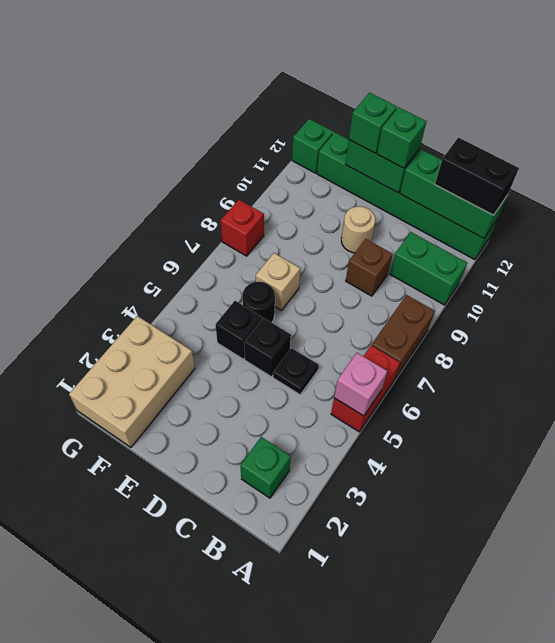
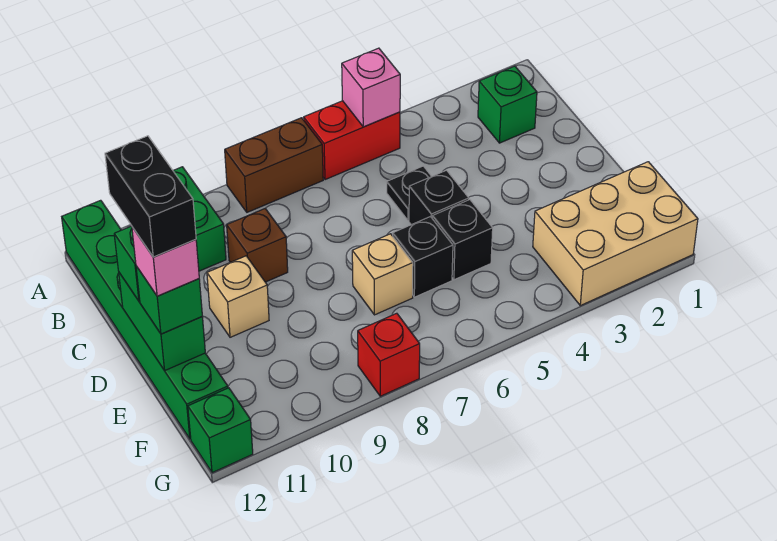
green 1x3 brick [400,149,508,238] -> none
black 1x2 brick [435,137,519,215] -> black 1x2 brick moved to [105,136,196,257]
tan 1x1 round brick [341,206,375,253] -> tan 1x1 brick [207,256,269,337]
black 1x1 round brick [242,282,275,323] -> black 1x1 brick [393,217,453,297]
none -> pink 1x1 brick [132,227,199,296]

